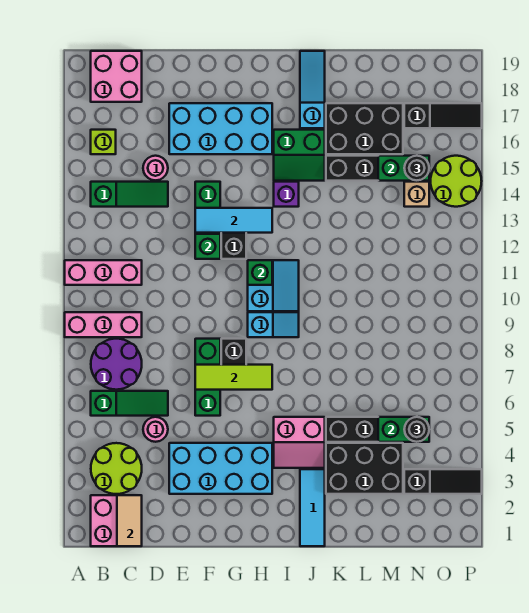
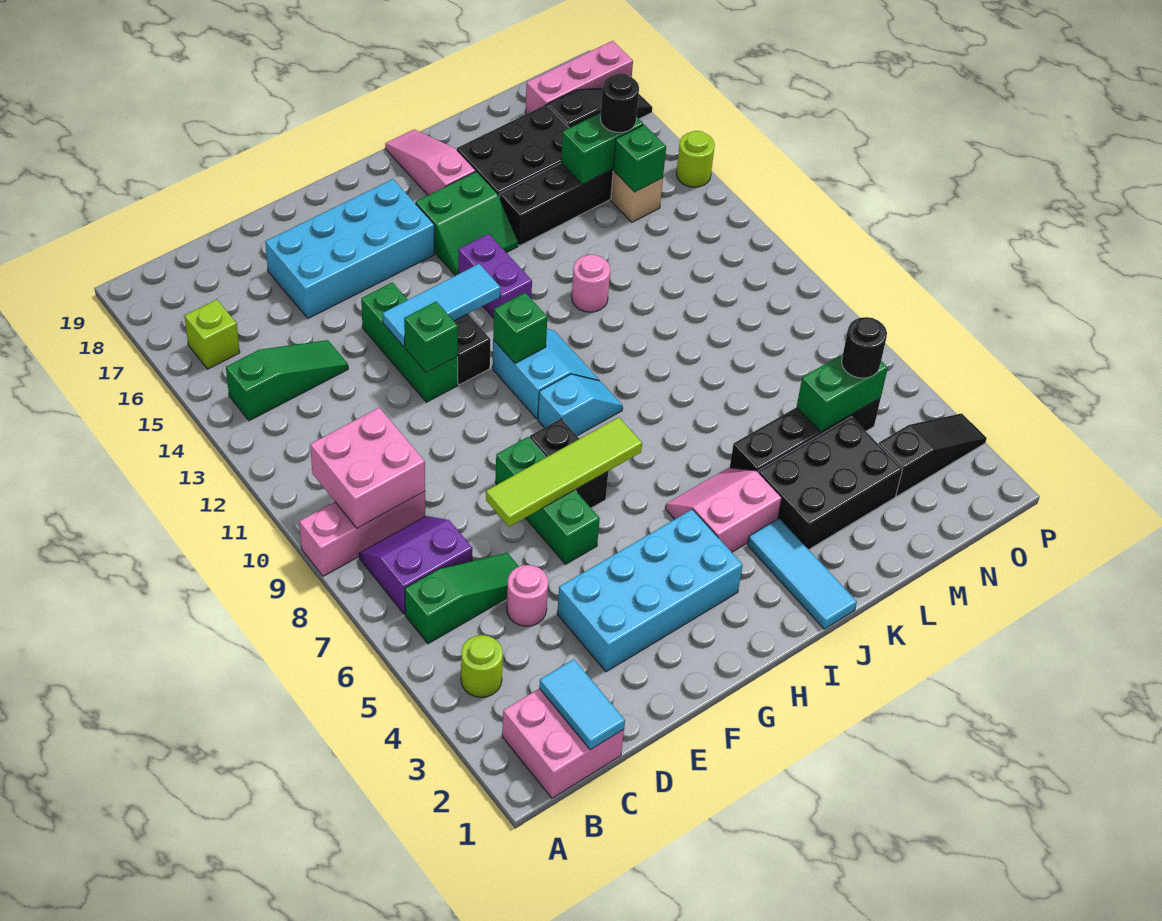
pink 1x3 brick [65,260,142,285] -> pink 1x3 brick moved to [525,41,633,114]
lime 2x2 round brick [91,443,142,494] -> lime 1x1 round brick [461,635,503,697]
purple 2x2 round brick [91,339,142,390] -> purple 2x2 slope [359,516,473,614]
pink 2x2 brick [91,51,142,102] -> pink 2x2 brick moved to [310,408,425,528]
tan 1x2 tile [117,495,142,546] -> cyan 1x2 tile [539,659,625,750]
pink 1x1 round brick [143,156,168,180] -> pink 1x1 round brick moved to [572,254,610,312]
lime 1x3 tile [195,365,272,390] -> lime 1x4 tile [486,417,642,527]
pink 2x2 slope [274,417,325,468] -> pink 2x2 slope turned to [665,468,782,552]
purple 1x1 brick [274,182,299,207] -> purple 1x2 brick [458,234,532,318]
cyan 1x3 slope [300,51,325,128] -> pink 1x3 slope [385,129,476,195]
none -> green 1x1 brick [613,125,666,192]
lime 2x2 round brick [431,156,482,207] -> lime 1x1 round brick [676,131,715,187]

